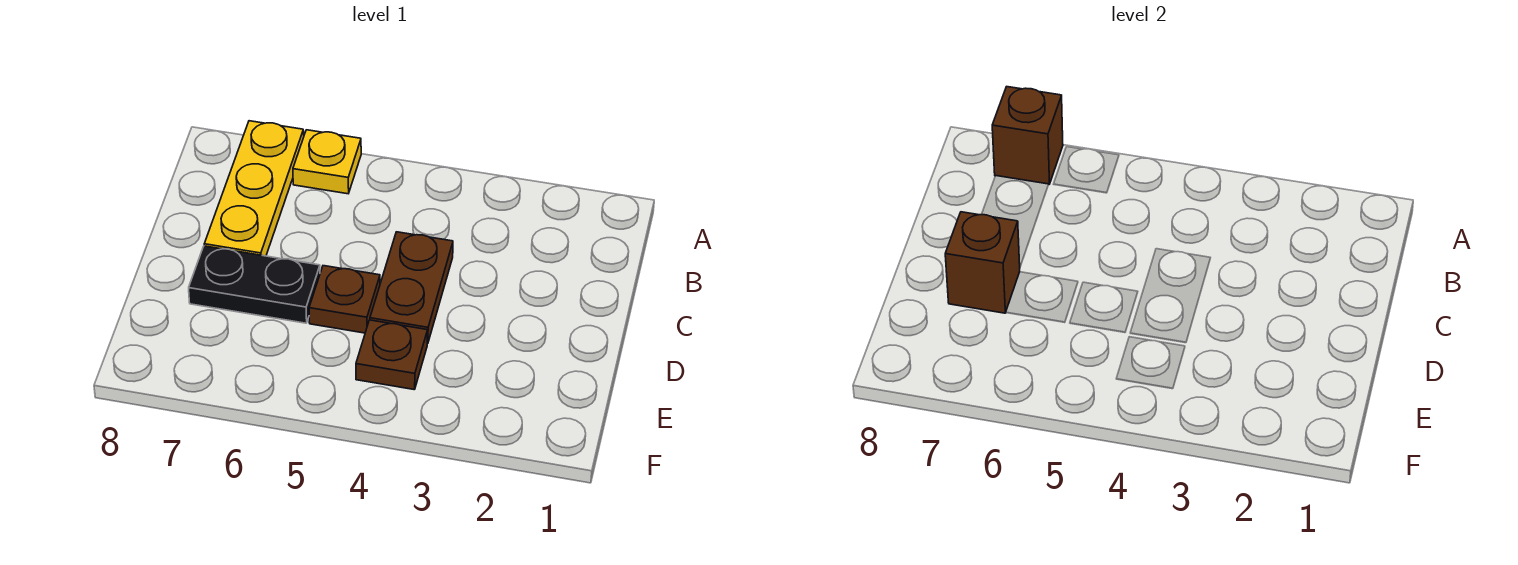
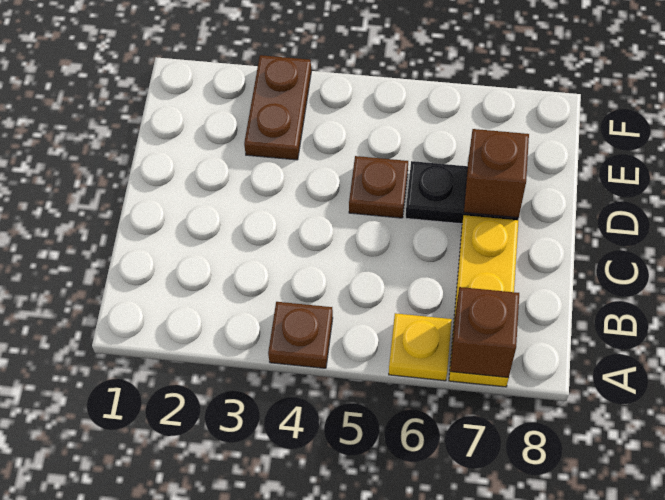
brown 1x2 plate [370,232,453,344] -> brown 1x2 plate moved to [244,55,311,160]
brown 1x1 plate [356,320,428,390] -> brown 1x1 plate moved to [268,302,333,368]

